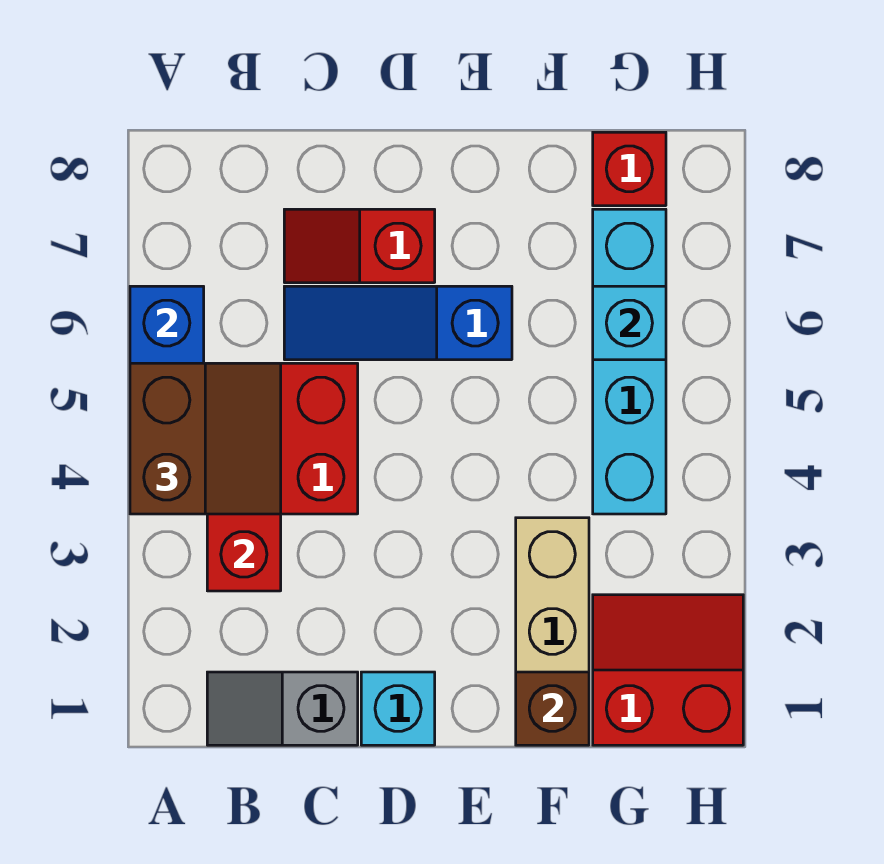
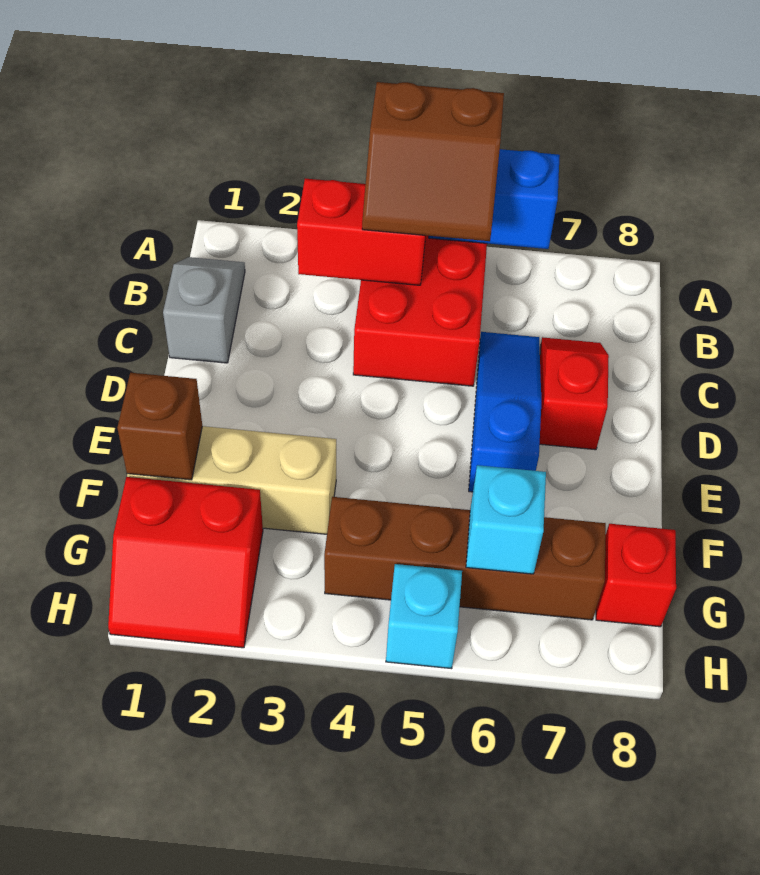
cyan 1x1 brick [361,672,435,745] -> cyan 1x1 brick moved to [386,564,462,669]
red 2x2 slope [593,595,743,745] -> red 2x2 slope turned to [108,477,263,648]
cyan 1x4 brick [593,209,666,514] -> brown 1x4 brick [324,497,606,620]

